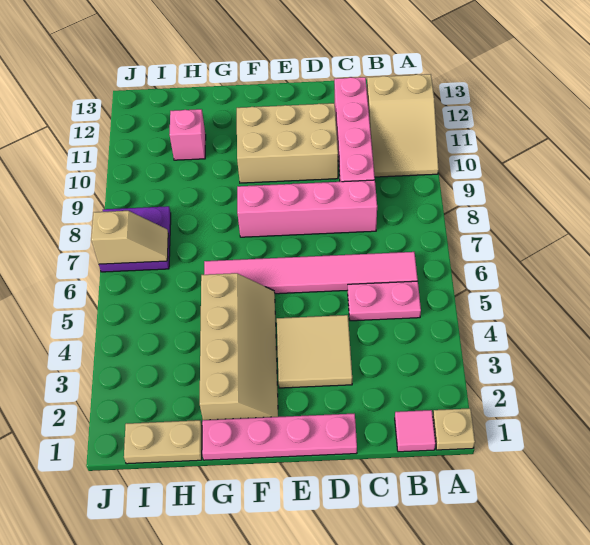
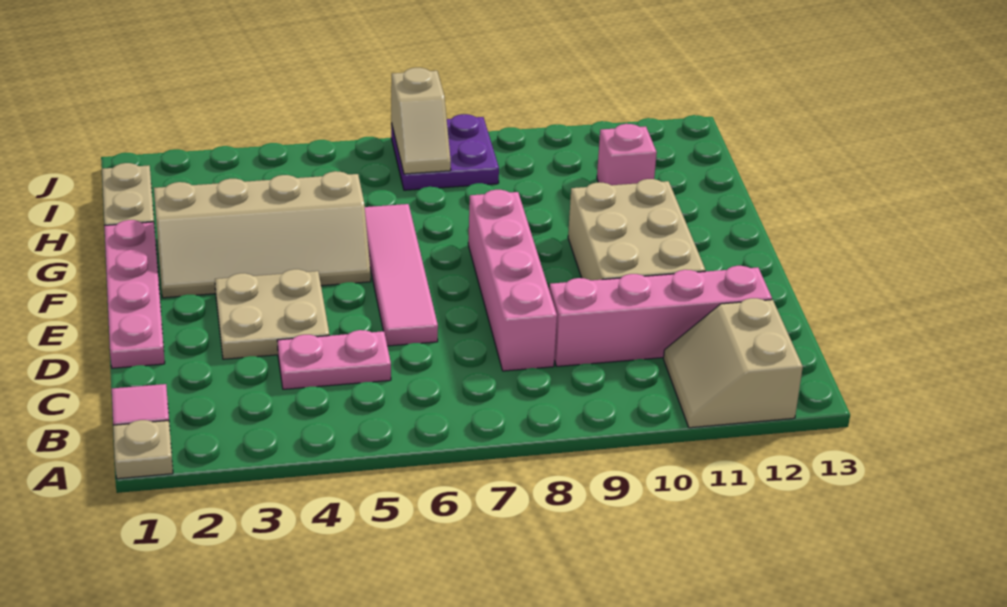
tan 2x3 slope [367,74,439,177] -> tan 2x2 slope [664,298,803,428]
pink 1x2 plate [348,281,421,321] -> pink 1x2 plate turned to [277,330,391,389]
pink 1x6 tile [204,252,418,294] -> pink 1x4 tile [365,204,438,346]
tan 2x2 tile [277,315,352,388] -> tan 2x2 plate [215,269,329,359]

